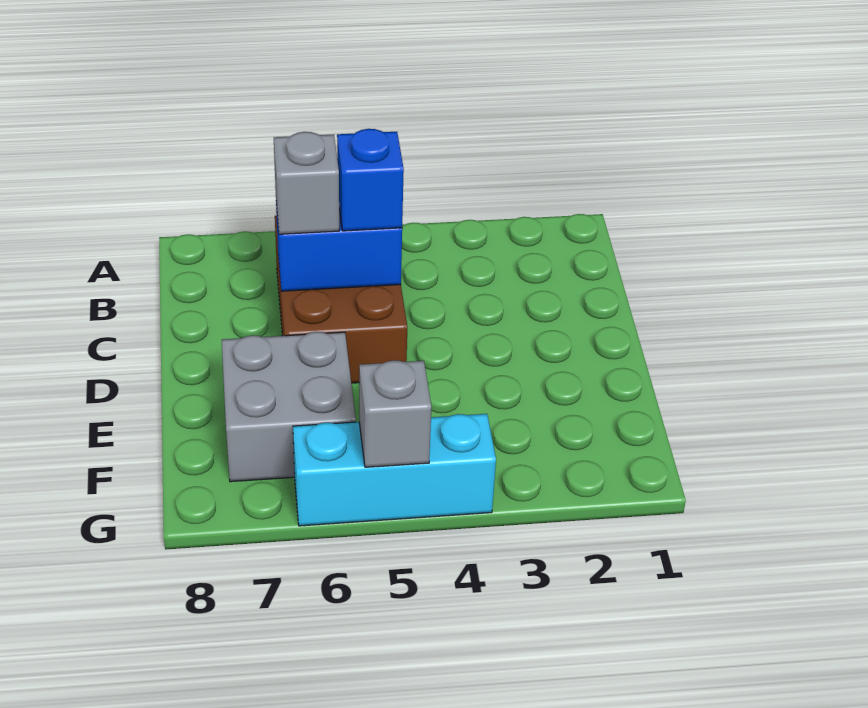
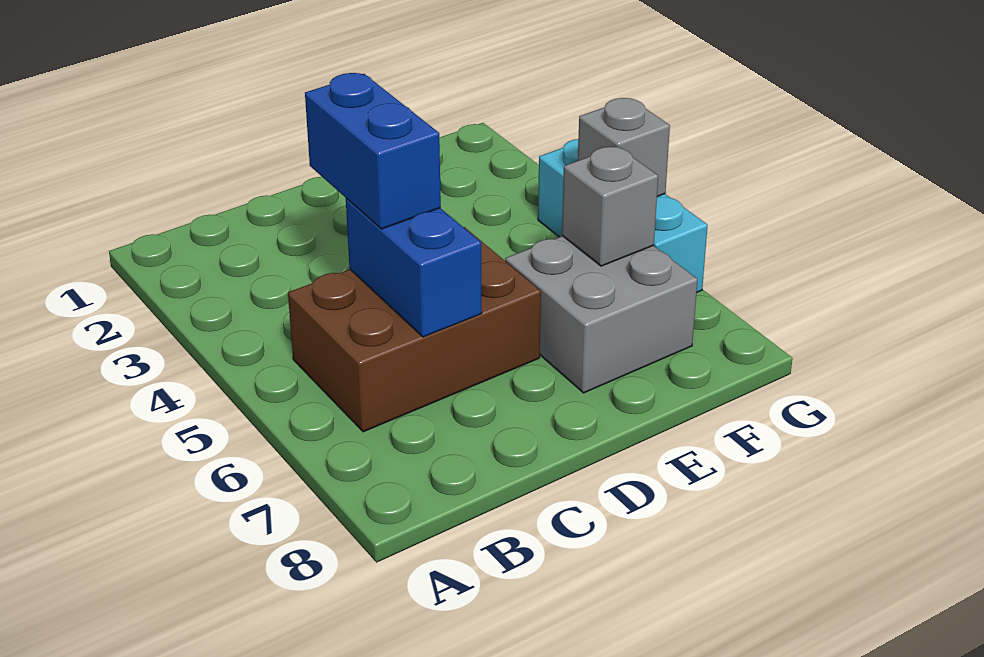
blue 1x1 brick [337,129,404,231] -> blue 1x2 brick [305,73,441,229]
grey 1x1 brick [274,132,339,234] -> grey 1x1 brick moved to [562,146,658,266]

